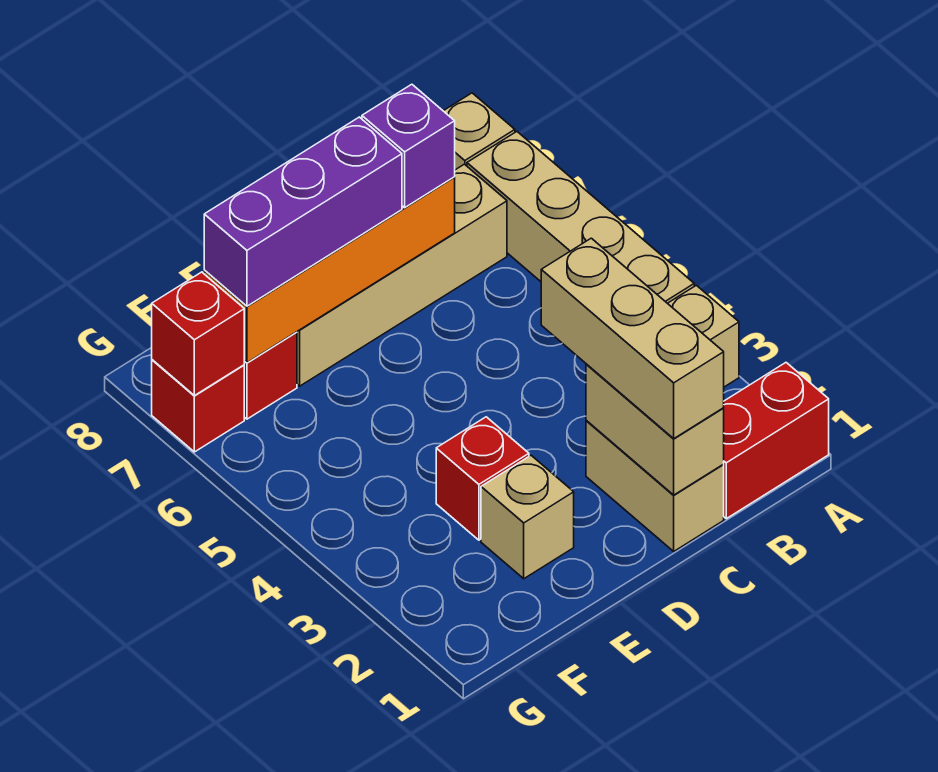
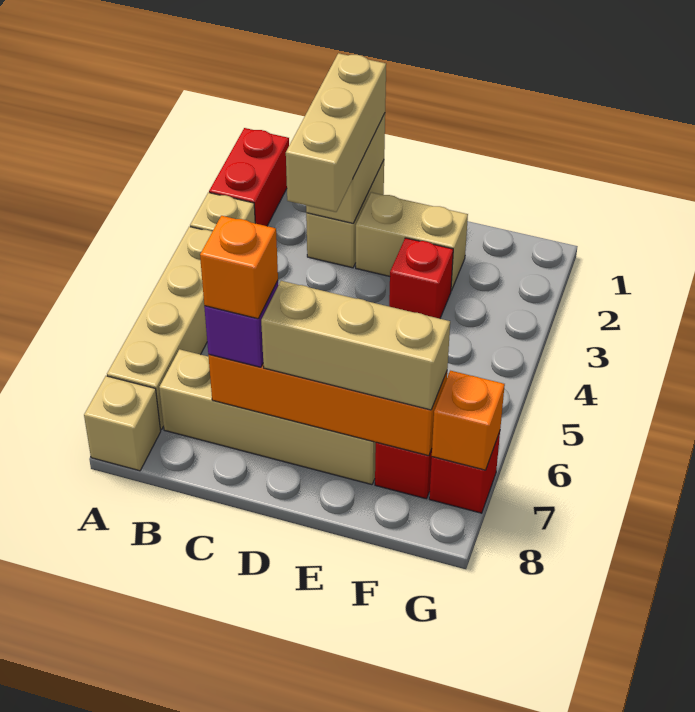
red 1x2 brick [724,363,829,519] -> red 1x2 brick turned to [209,128,289,226]
none -> orange 1x1 brick [200,216,278,319]
purple 1x3 brick [204,117,402,306] -> tan 1x3 brick [261,281,450,410]
tan 1x1 brick [481,456,574,579] -> tan 1x2 brick [356,192,468,291]
red 1x1 brick [152,272,244,396] -> orange 1x1 brick [432,371,505,470]

